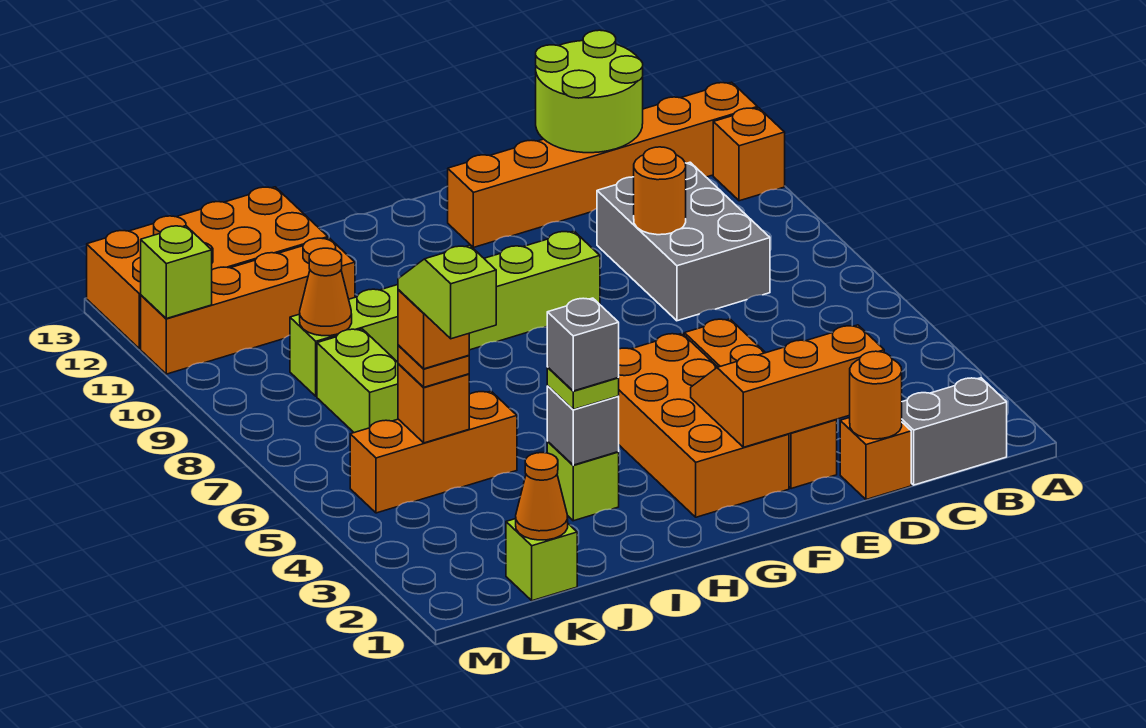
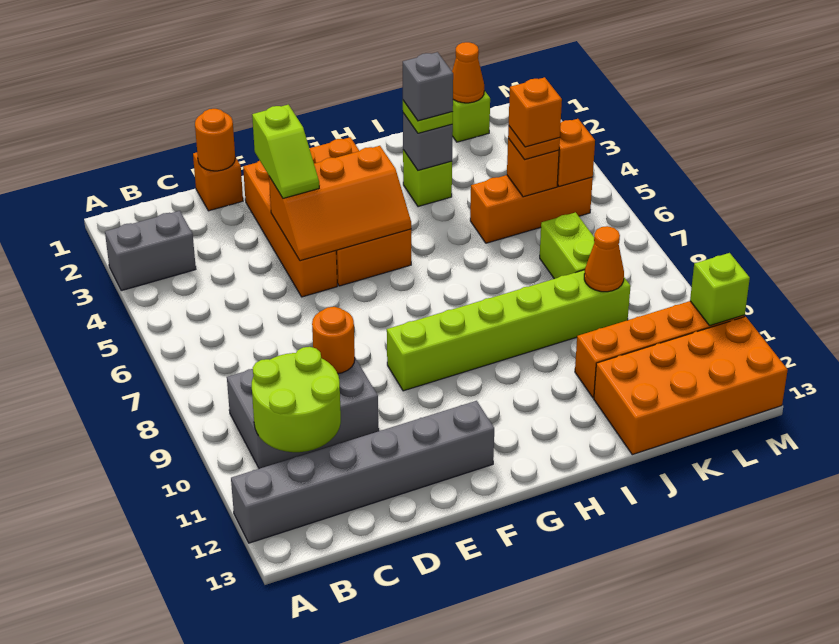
orange 1x1 brick [713,108,785,201] -> orange 1x1 brick moved to [557,119,595,187]
orange 1x6 brick [448,82,758,247] -> grey 1x6 brick [231,401,494,543]
grey 1x2 brick [902,378,1007,485] -> grey 1x2 brick moved to [105,211,196,291]
grey 2x3 brick [597,162,770,321] -> grey 2x3 brick turned to [227,358,379,469]
lime 2x2 round brick [536,30,643,153] -> lime 2x2 round brick moved to [252,347,341,452]
orange 2x3 slope [691,325,884,447] -> orange 2x3 slope moved to [269,146,411,261]
lime 1x2 slope [398,245,496,339] -> lime 1x2 slope moved to [252,105,319,198]

